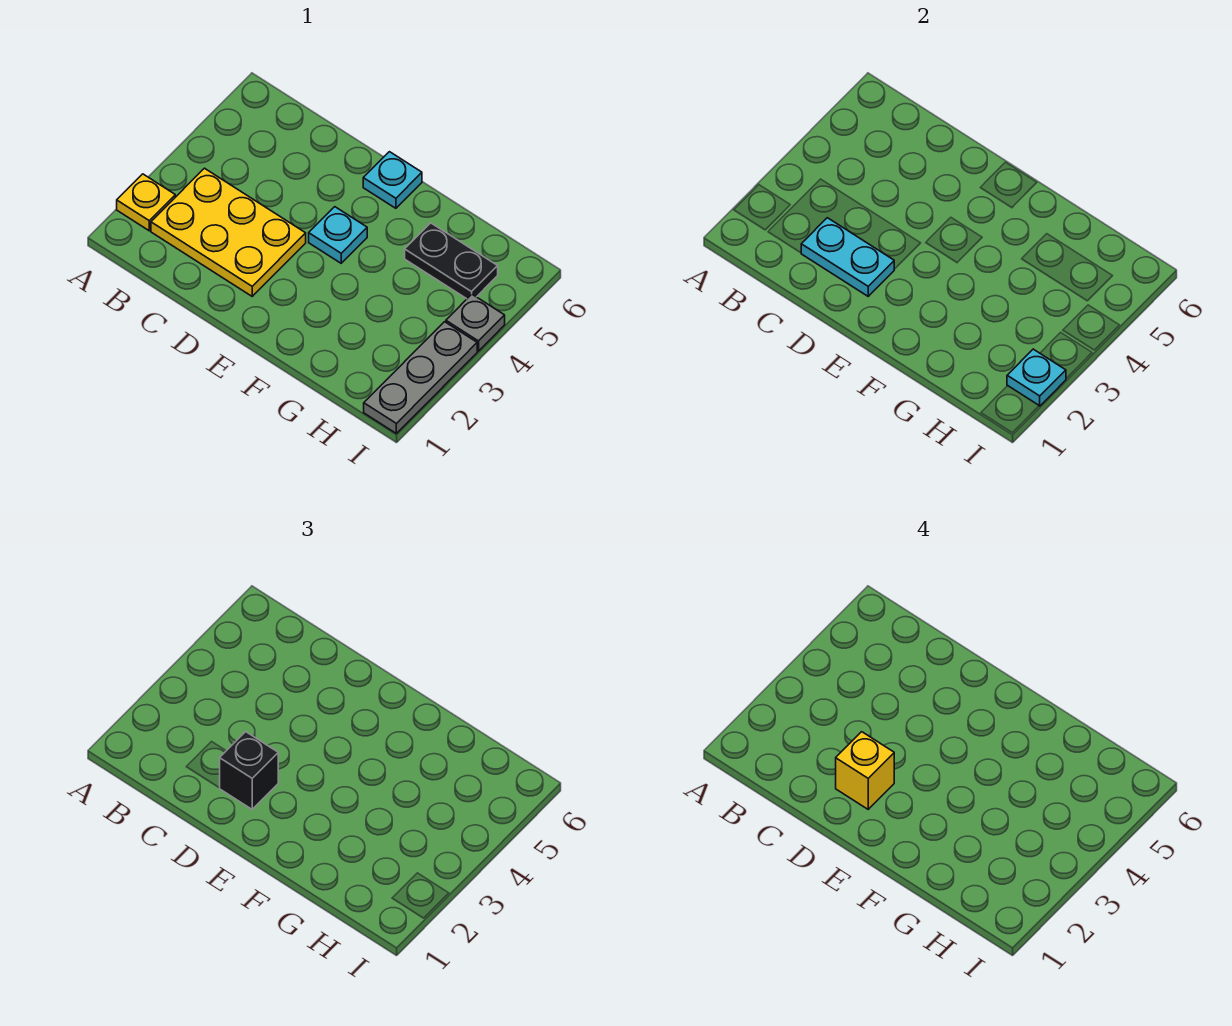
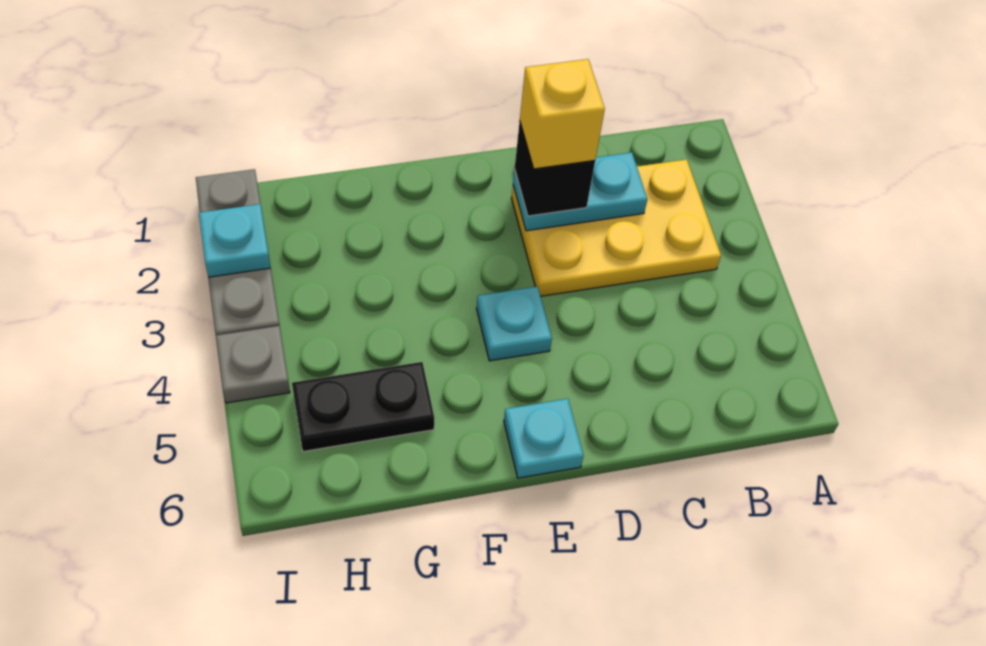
yellow 1x1 plate [117,174,175,231] -> none

